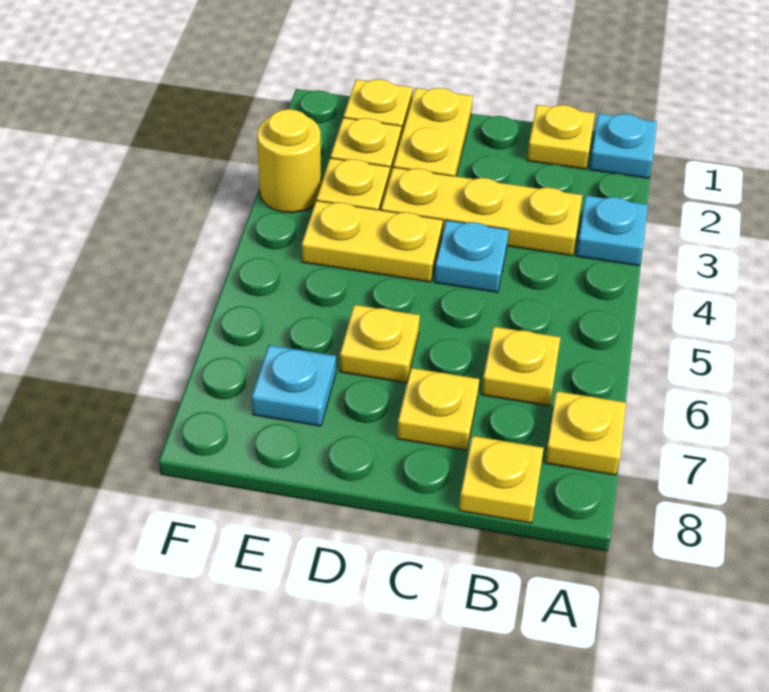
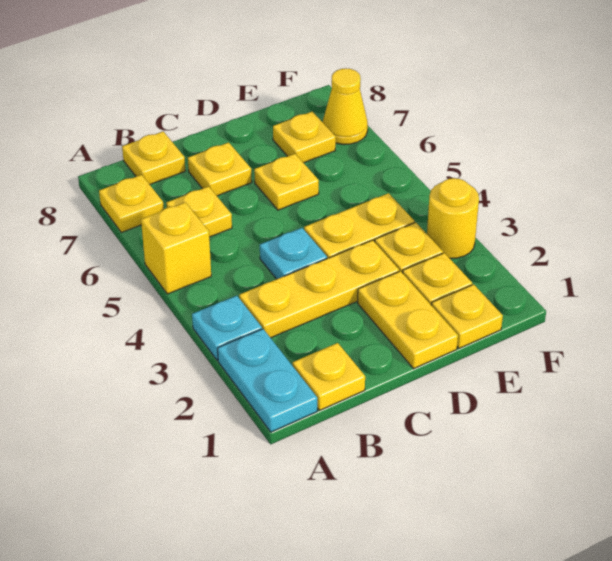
cyan 1x1 plate [589,113,657,178] -> cyan 1x2 plate [218,329,317,432]
none -> yellow 1x1 brick [141,202,211,294]
cyan 1x1 plate [252,345,336,426] -> yellow 1x1 plate [273,112,336,163]
none -> yellow 1x1 cone [323,68,368,145]

